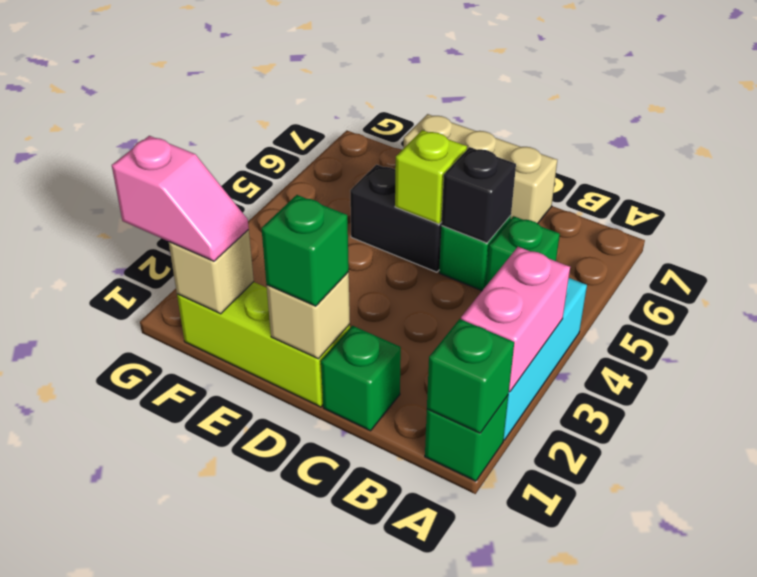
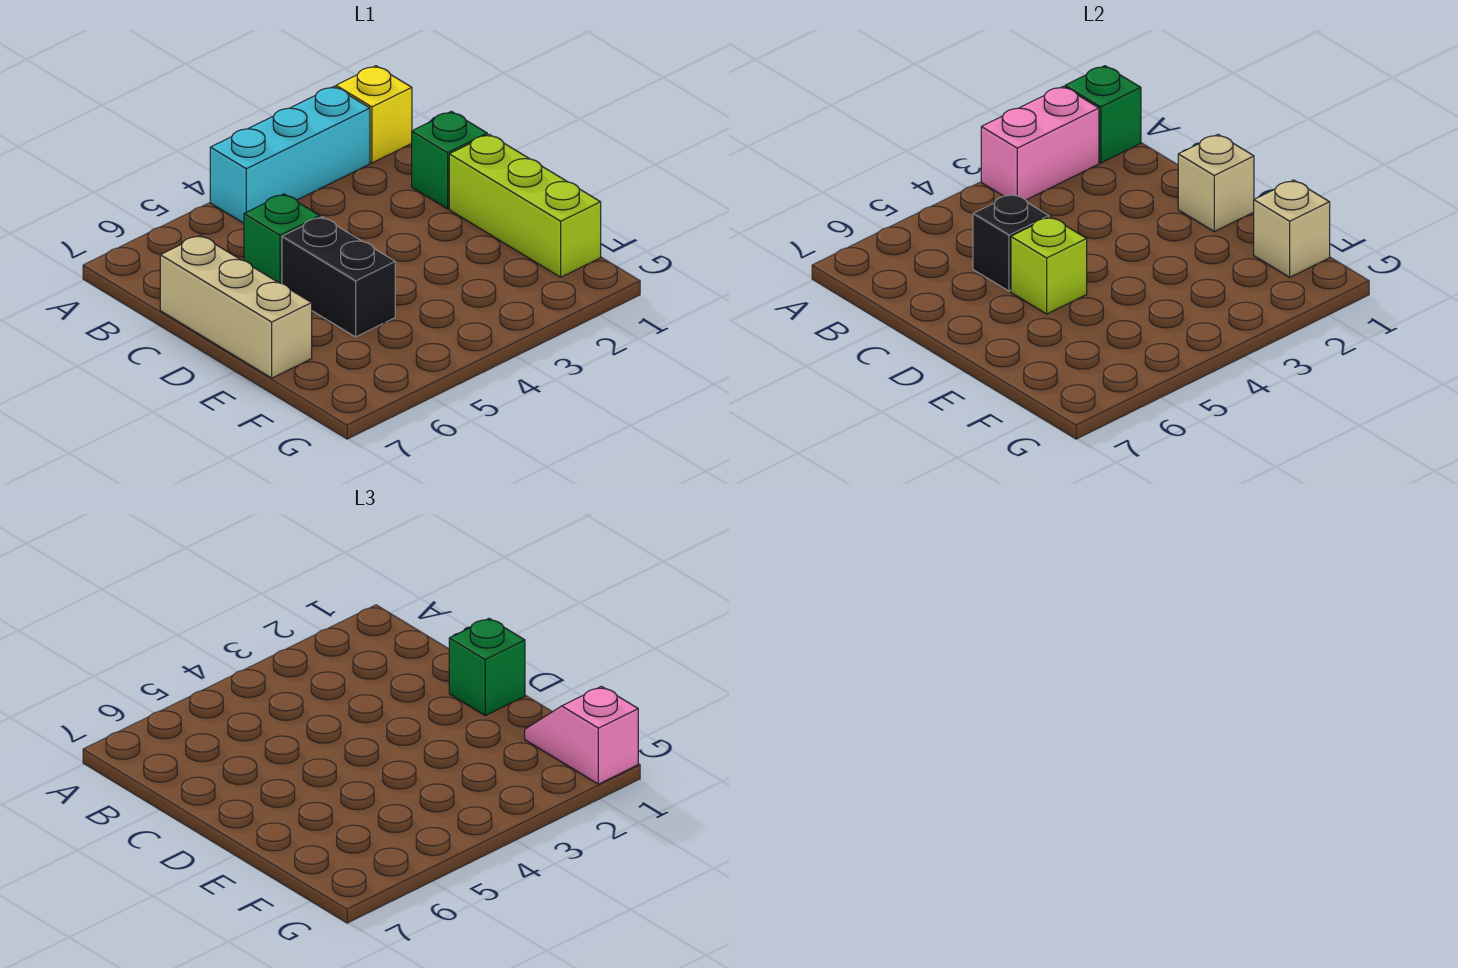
green 1x1 brick [425,396,508,481] -> yellow 1x1 brick [336,66,412,163]
green 1x1 brick [486,216,560,286] -> none

